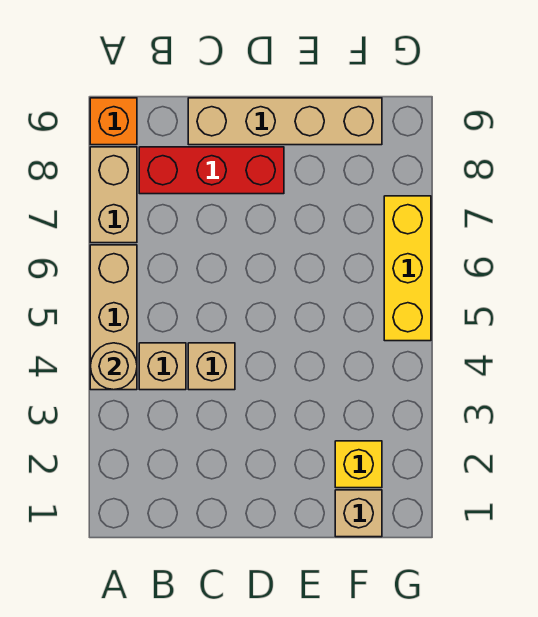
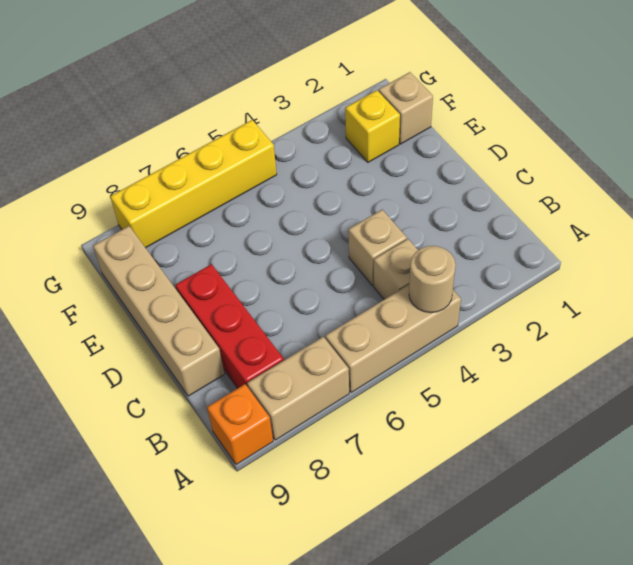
yellow 1x3 brick [384,196,431,341] -> yellow 1x4 brick [110,120,277,248]

